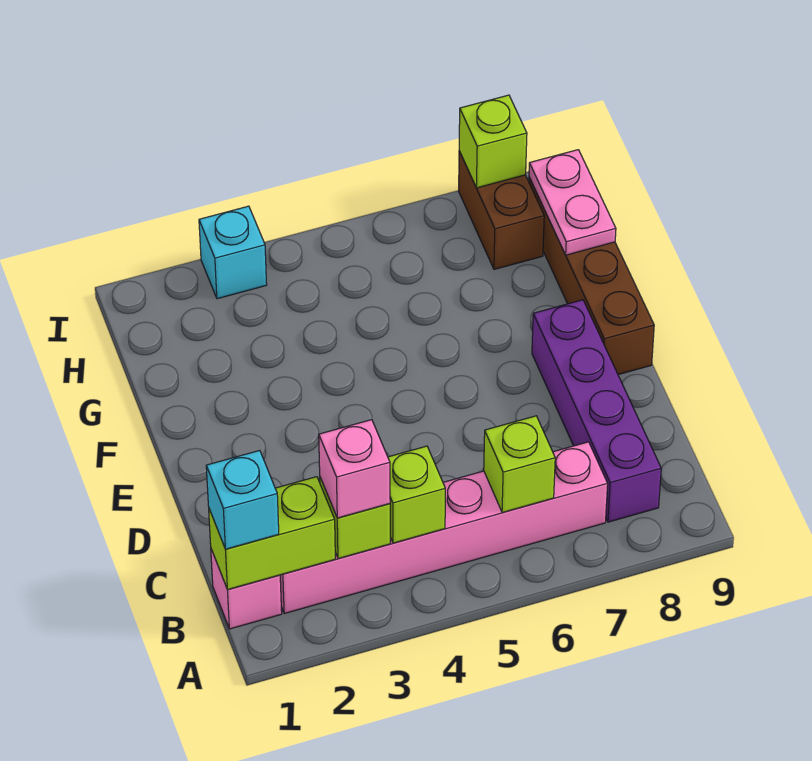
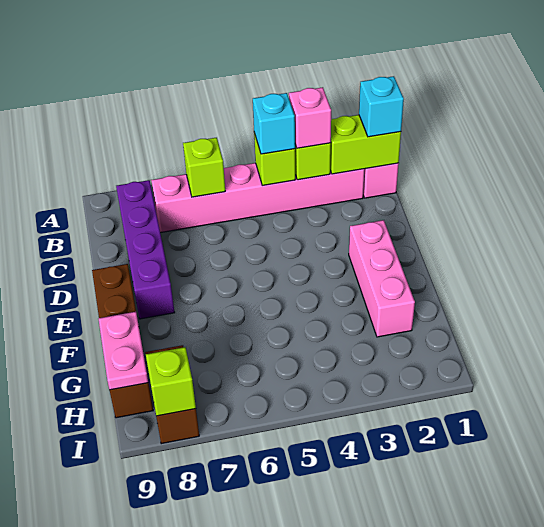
none -> pink 1x3 brick [349,220,415,337]
cyan 1x1 brick [199,206,267,299] -> cyan 1x1 brick moved to [253,93,295,154]

